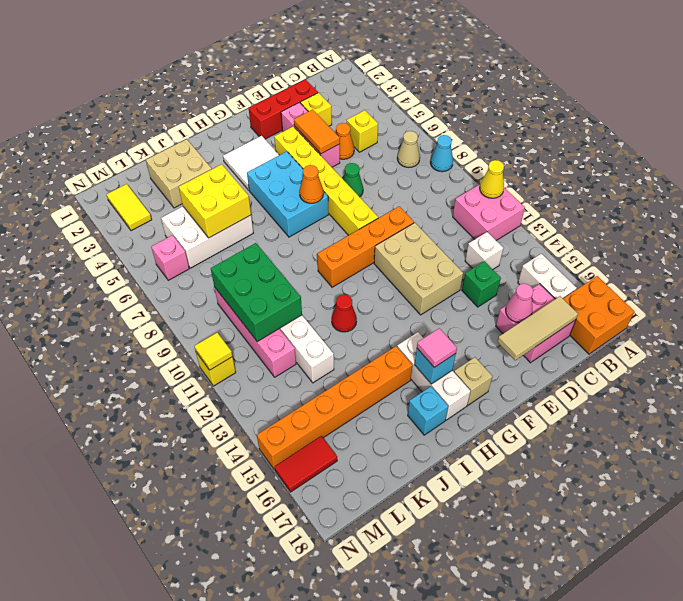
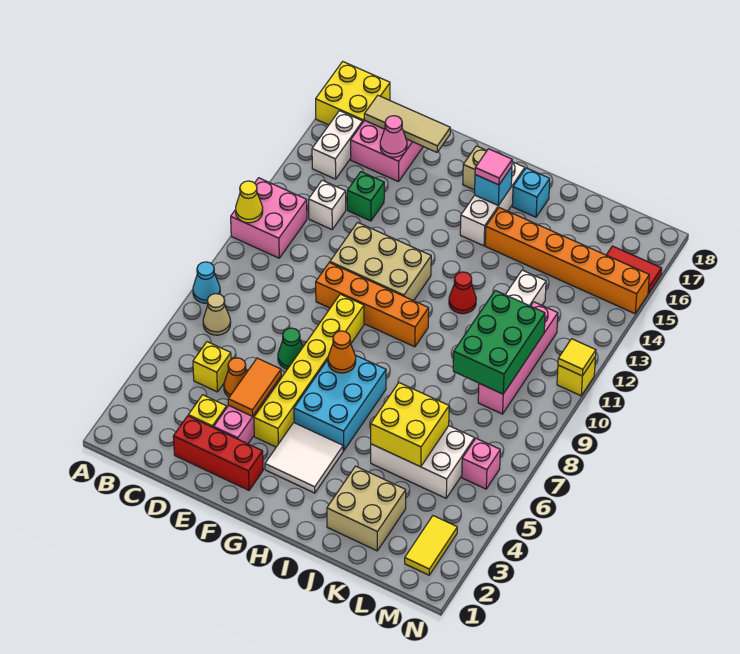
orange 2x2 brick [563,276,634,354] -> yellow 2x2 brick [316,62,390,125]
tan 2x3 brick [374,223,463,315] -> tan 2x3 brick turned to [330,222,431,301]

